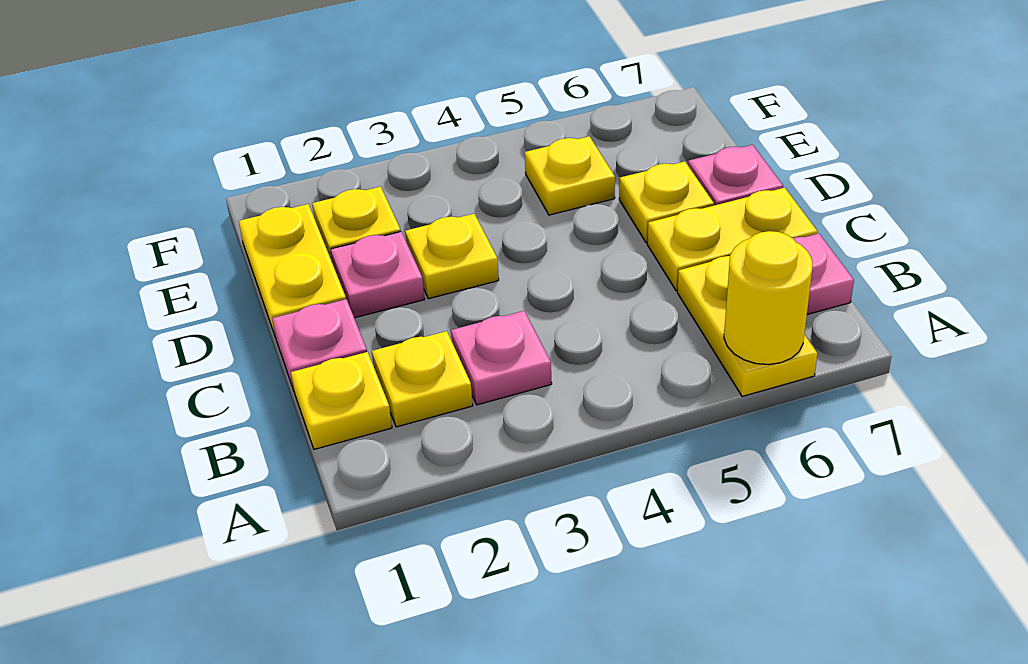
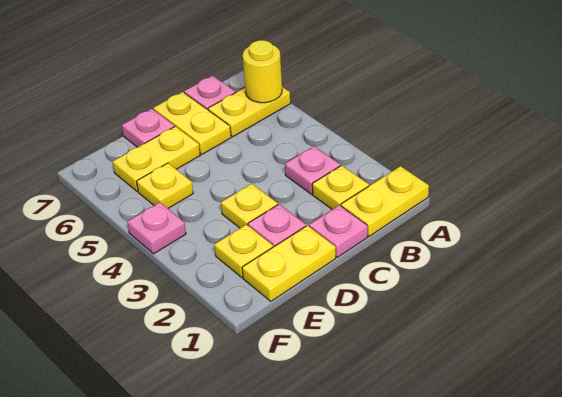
yellow 1x1 plate [291,352,392,449] -> yellow 1x2 plate [341,166,429,236]
yellow 1x1 plate [619,161,714,243] -> yellow 1x2 plate [113,126,200,192]
none -> pink 1x1 plate [127,202,186,254]

